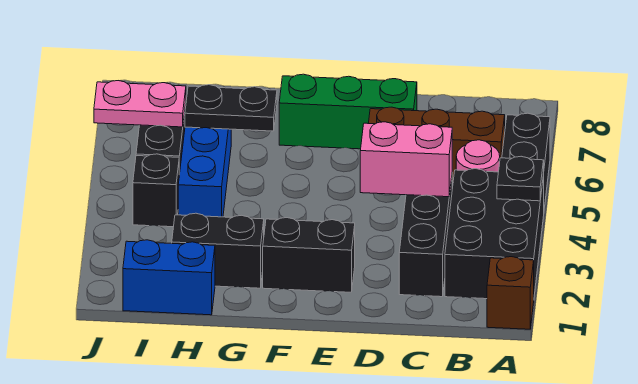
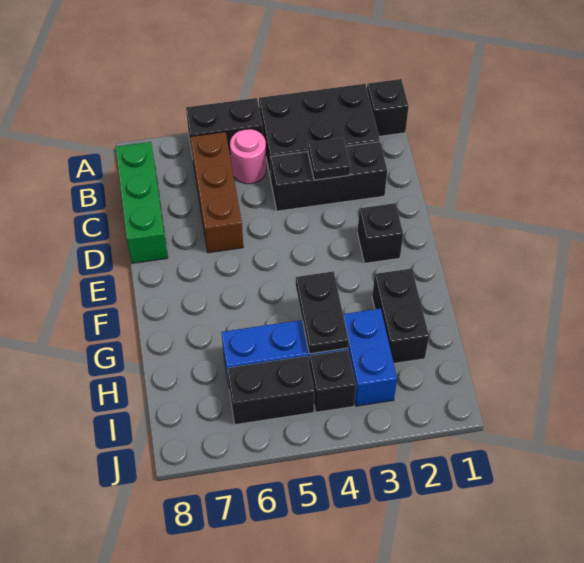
brown 1x1 brick [487,257,534,329] -> black 1x1 brick [367,79,409,136]
black 1x1 plate [497,156,544,201] -> black 1x1 plate moved to [308,138,350,180]
pink 1x2 brick [360,122,452,197] -> none
green 1x3 brick [279,74,417,149] -> green 1x3 brick moved to [116,142,168,263]
black 1x2 brick [263,218,355,292] -> black 1x1 brick [357,203,403,263]
black 1x2 plate [185,85,277,131] -> black 1x2 plate moved to [296,271,349,354]
blue 1x2 brick [123,240,215,315] -> blue 1x2 brick moved to [343,308,397,406]
pink 1x2 plate [94,81,186,127] -> none

